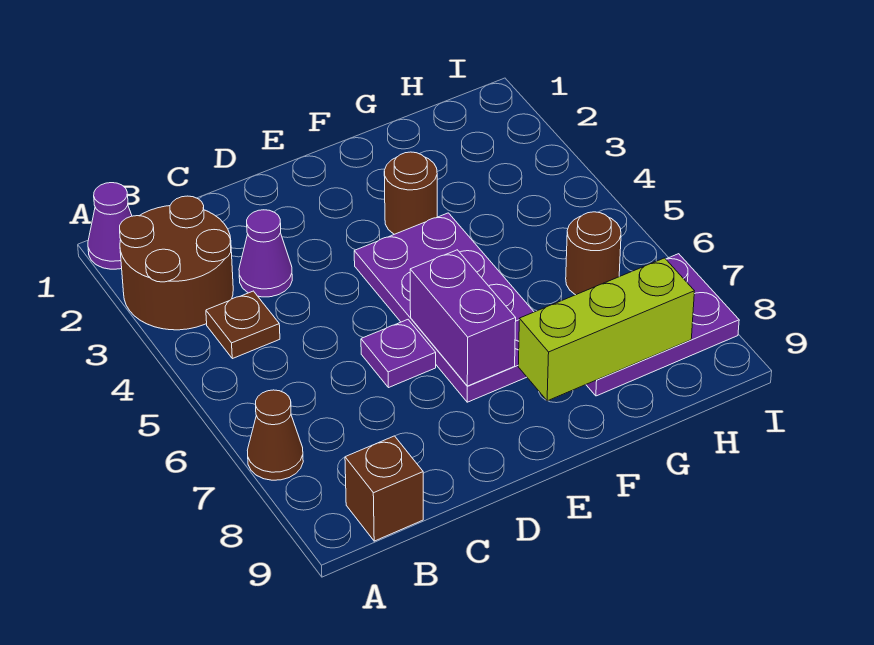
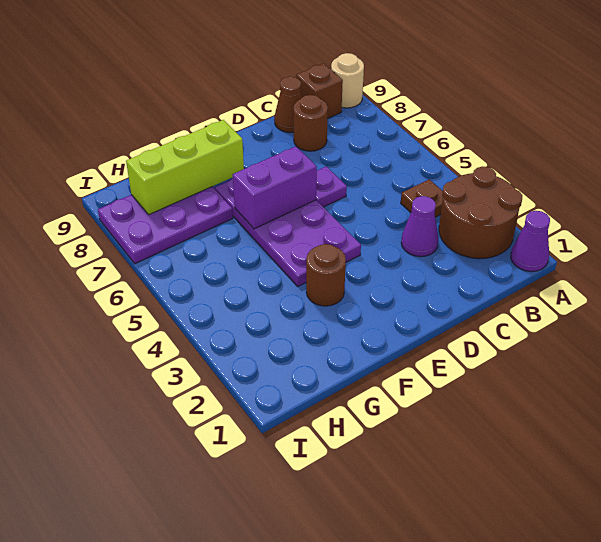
brown 1x1 cone [247,390,303,480] -> brown 1x1 cone moved to [274,77,302,132]
none -> tan 1x1 round brick [331,53,364,108]
purple 1x2 brick [410,250,516,386] -> purple 1x2 brick turned to [233,146,317,229]
brown 1x1 round brick [566,212,621,295] -> brown 1x1 round brick moved to [294,95,328,151]

